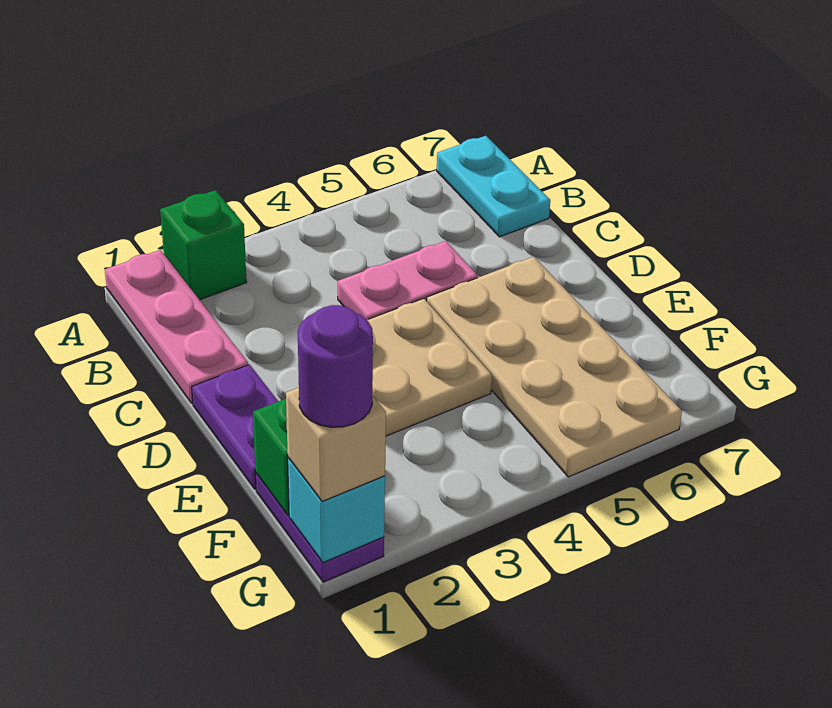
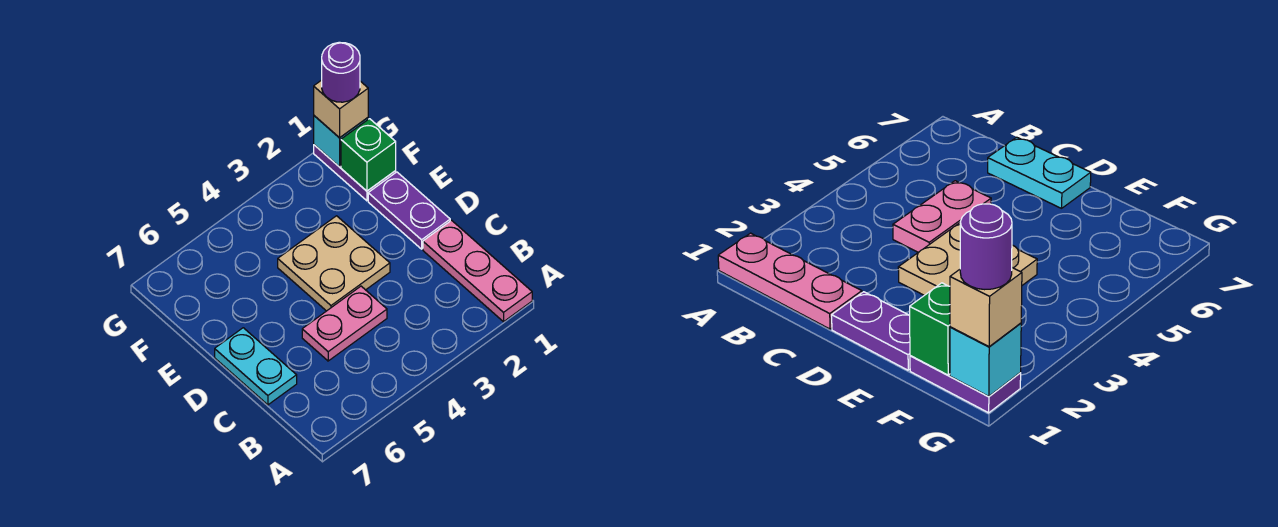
green 1x1 brick [160,190,247,300] -> none
cyan 1x2 plate [437,136,550,237] -> cyan 1x2 plate moved to [215,328,297,405]
tan 2x4 plate [427,257,682,477] -> none

